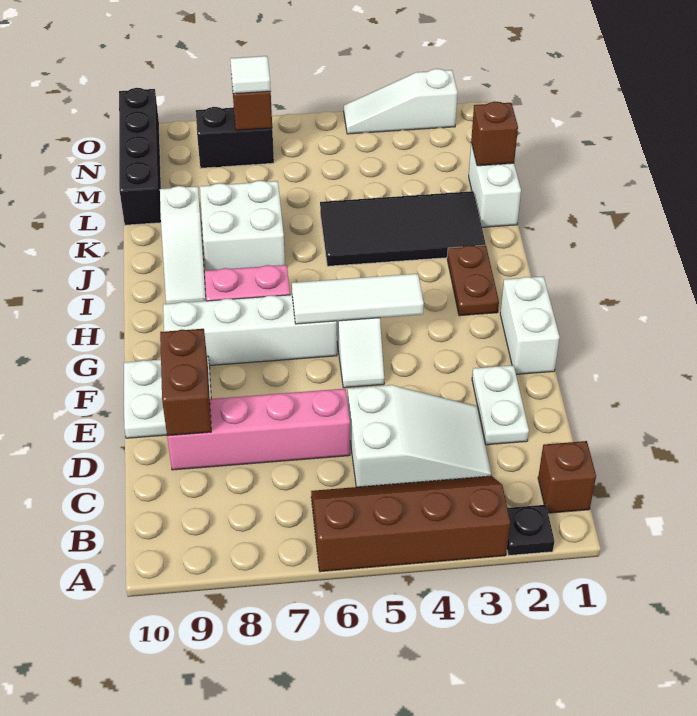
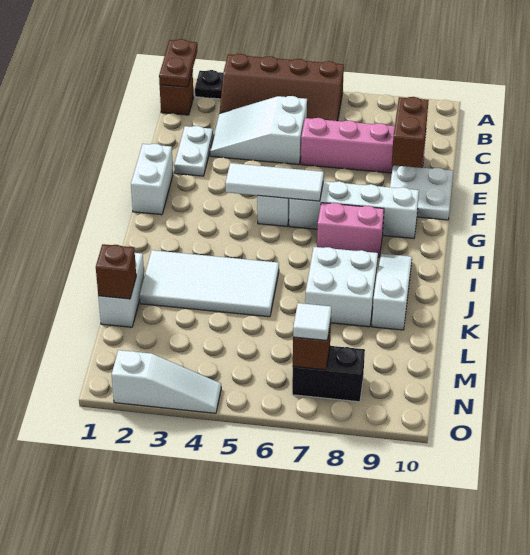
brown 1x2 plate [447,245,499,316] -> brown 1x2 plate moved to [159,39,197,87]
black 2x4 tile [320,191,486,266] -> white 2x4 tile [140,250,279,317]
black 1x4 brick [119,88,161,225] -> none

